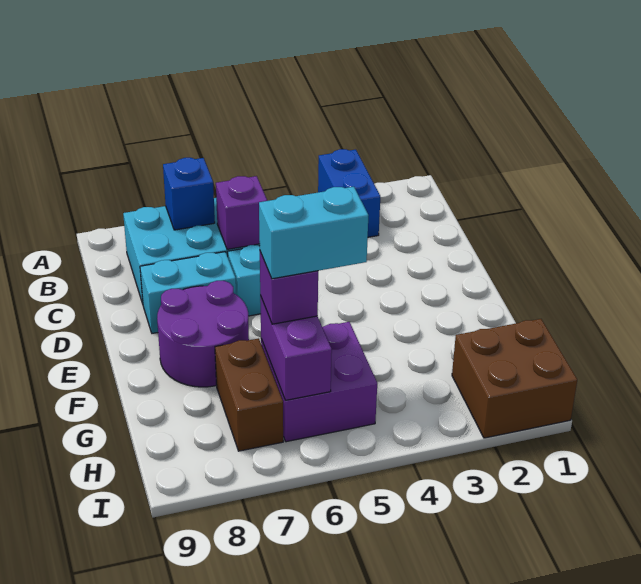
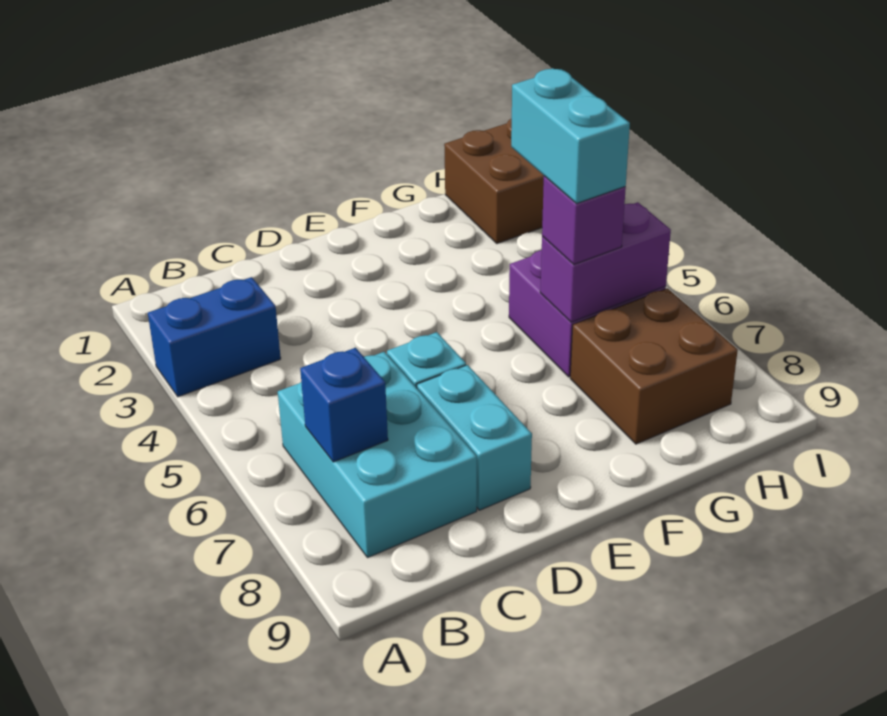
purple 1x1 brick [216,176,267,249] -> none
purple 2x2 round brick [157,281,249,387] -> none
brown 1x2 brick [215,338,283,451] -> brown 2x2 brick [570,288,738,444]

